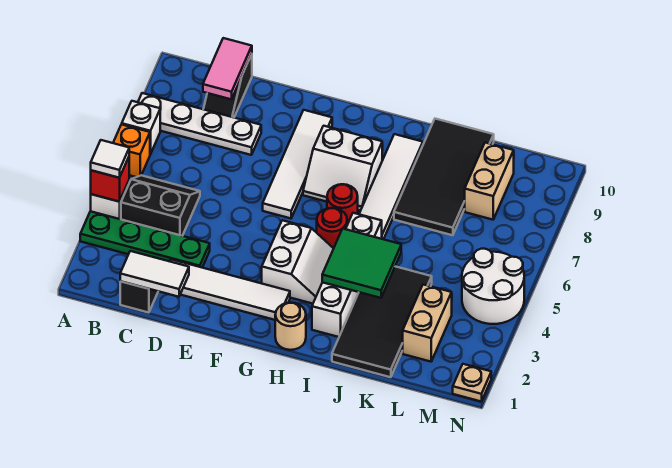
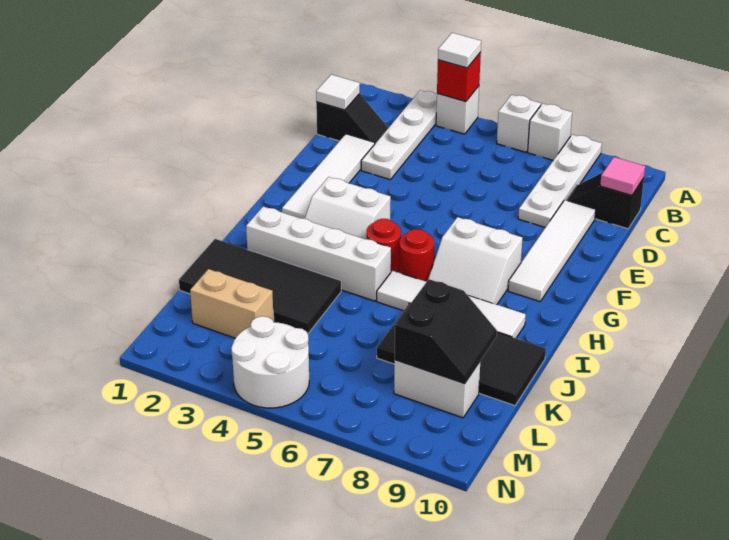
green 1x4 plate [80,211,210,267] -> white 1x4 plate [361,90,437,180]
orange 1x1 brick [113,124,150,177] -> white 1x1 brick [497,95,541,152]
black 2x2 slope [121,175,200,236] -> black 2x2 slope moved to [395,279,497,384]
white 1x2 tile [120,251,189,297] -> white 1x1 tile [316,74,360,110]
pink 1x2 tile [203,38,252,99] -> pink 1x1 tile [600,157,645,196]
white 1x4 tile [263,110,332,218] -> white 1x4 tile turned to [508,200,596,302]
white 2x2 slope [303,126,382,211] -> white 2x2 slope turned to [428,217,523,304]
tan 1x1 round brick [275,303,306,350] -> none
green 2x2 tile [322,229,401,298] -> none
tan 1x2 brick [465,143,514,220] -> white 1x2 brick [394,360,480,418]
tan 1x1 plate [453,364,491,401] -> none

